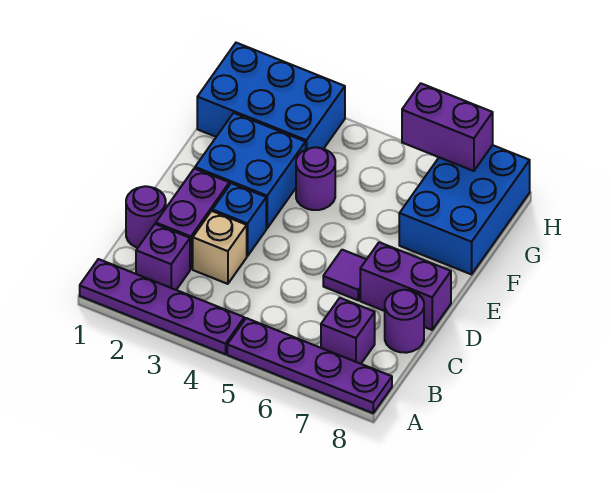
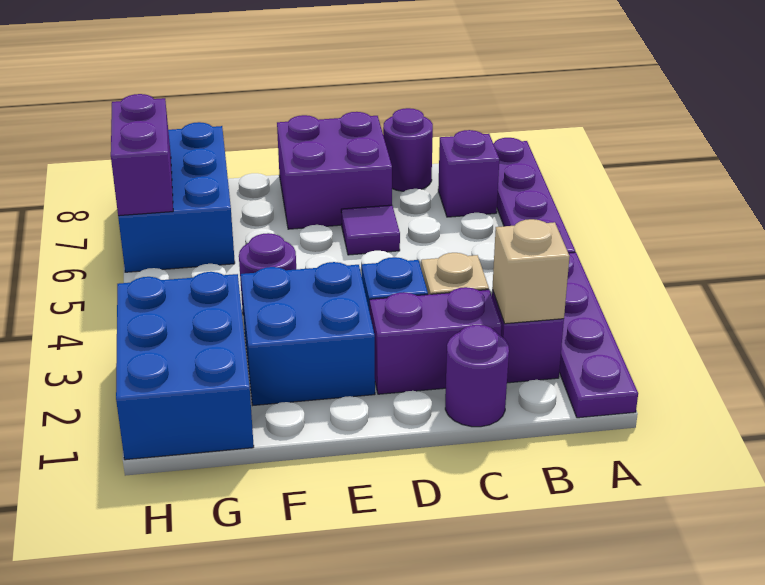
none -> tan 1x1 brick [492,219,570,324]
purple 1x2 brick [360,242,451,330] -> purple 2x2 brick [277,112,392,229]
blue 2x3 brick [399,145,530,274] -> blue 2x3 brick turned to [118,122,235,272]

